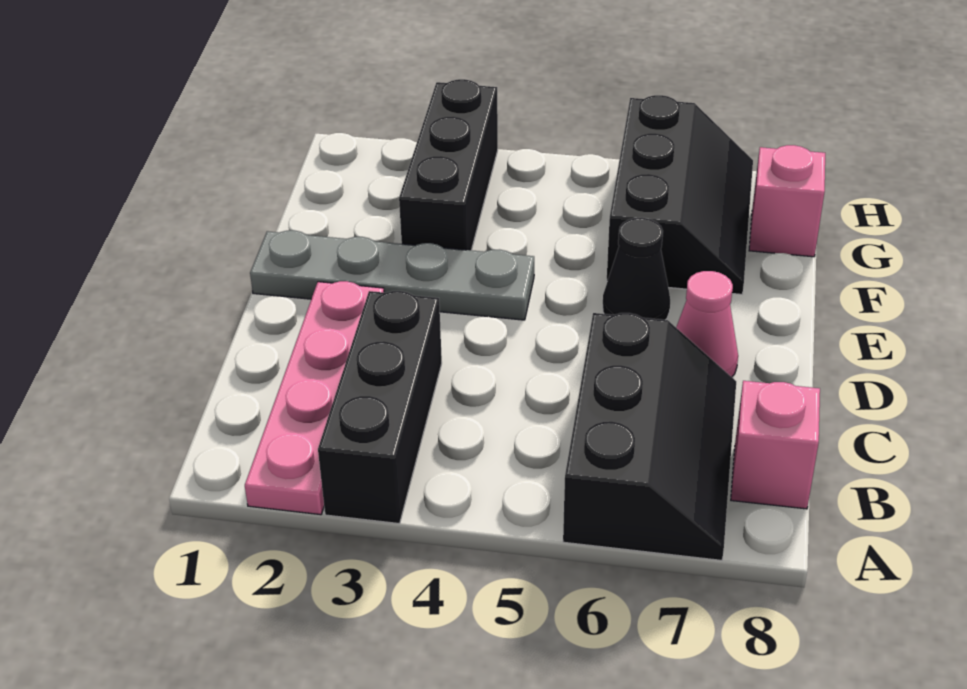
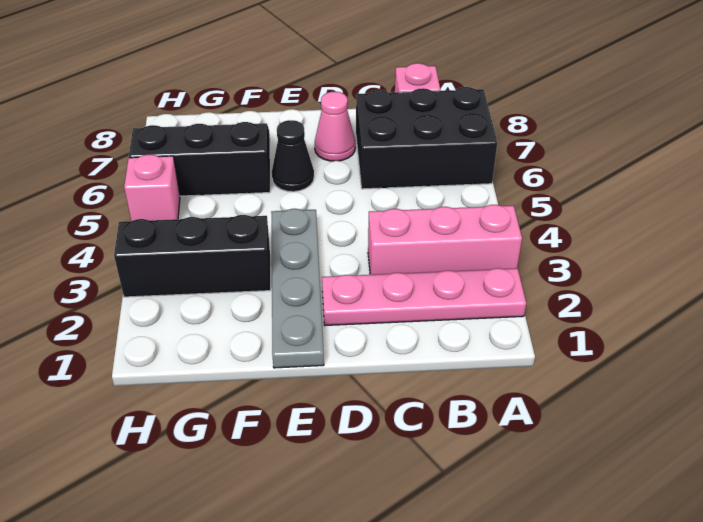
black 1x3 brick [318,291,442,524] -> pink 1x3 brick [368,205,522,275]
black 2x3 slope [563,313,736,560] -> black 2x3 brick [356,87,497,189]
pink 1x1 brick [749,145,825,257] -> pink 1x1 brick moved to [124,154,180,221]

